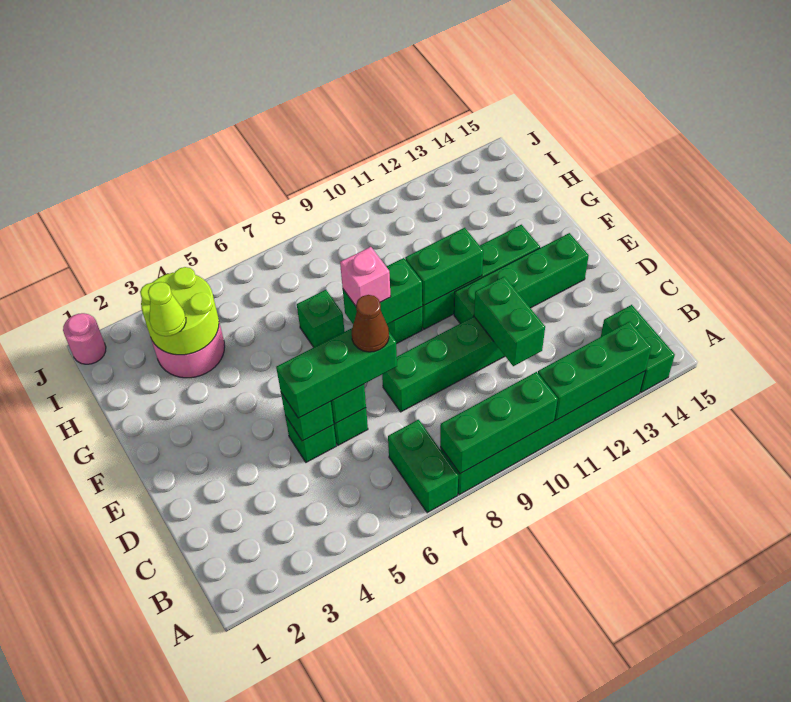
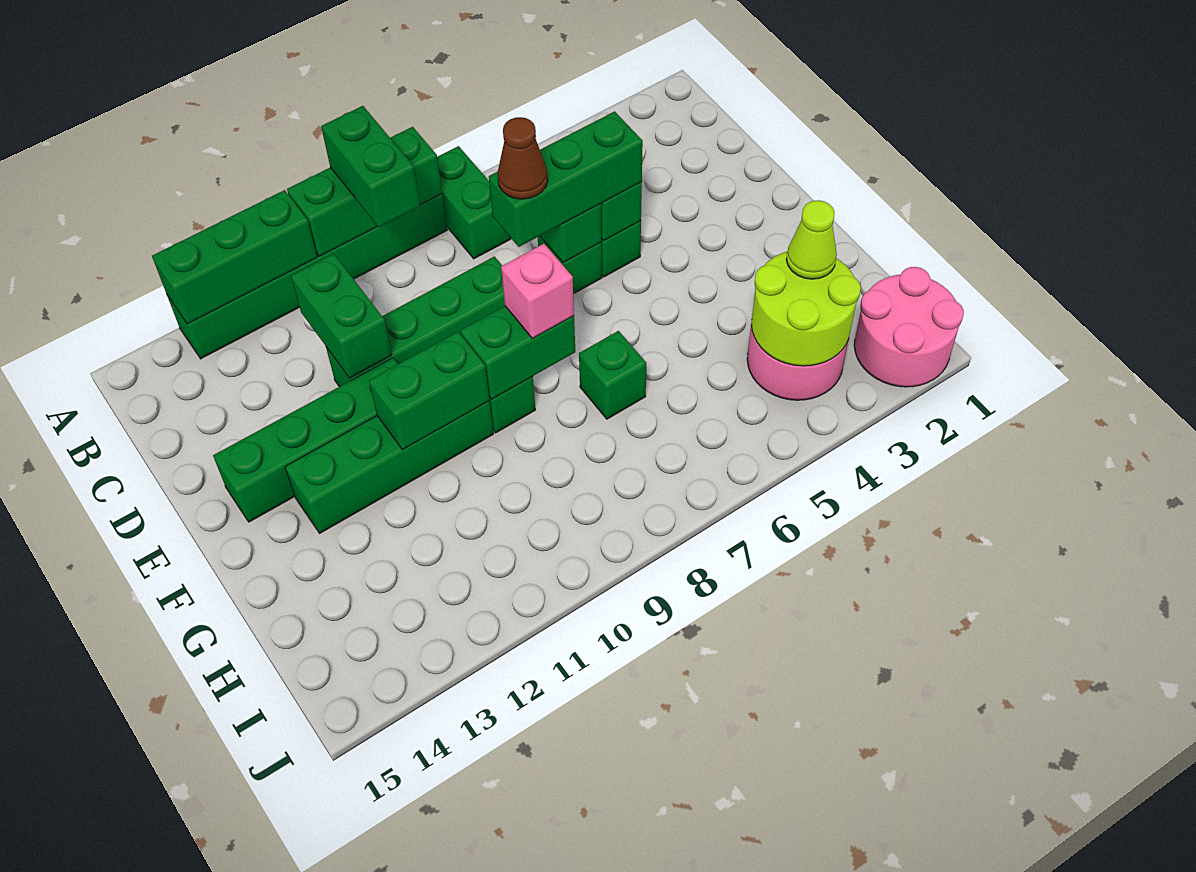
green 1x2 brick [601,305,675,393] -> green 1x2 brick moved to [321,106,420,227]
pink 1x1 round brick [63,313,106,364] -> pink 2x2 round brick [854,267,964,387]

